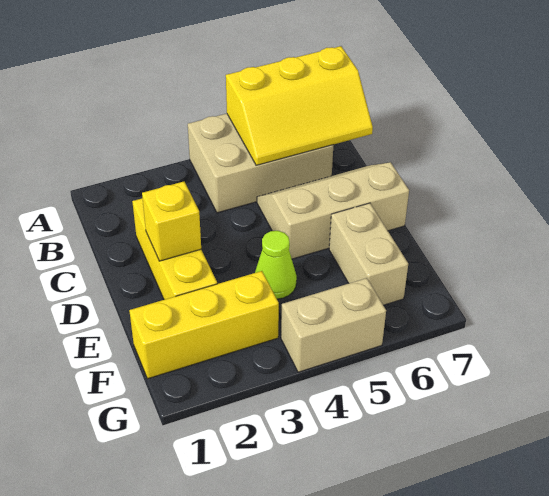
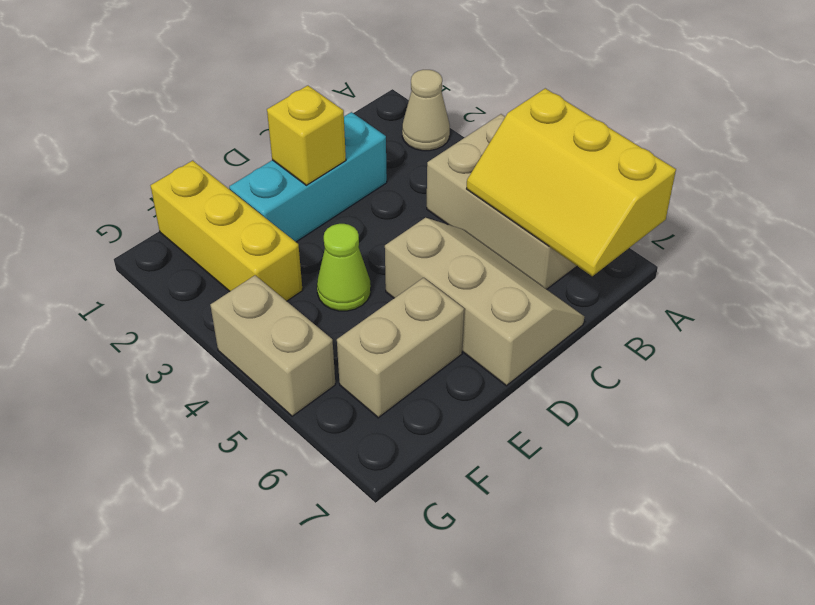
none -> tan 1x1 cone [402,70,450,151]
yellow 1x3 brick [132,198,217,300] -> cyan 1x3 brick [229,112,387,242]

